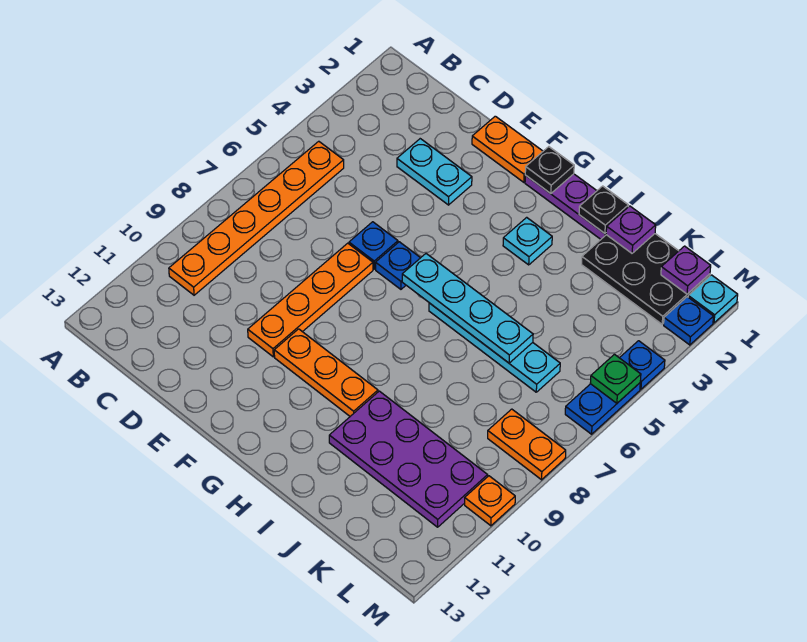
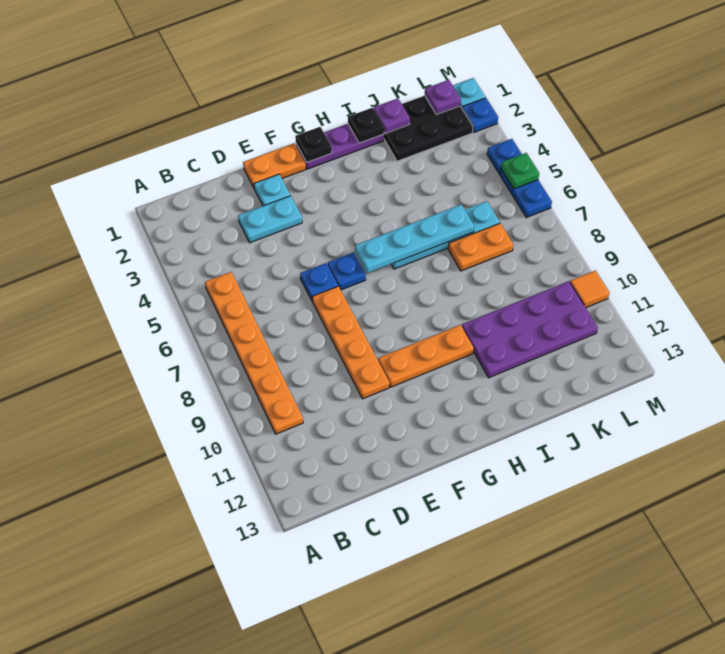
cyan 1x1 plate [503,217,552,265] -> cyan 1x1 plate moved to [254,174,290,206]
orange 1x2 plate [488,409,566,480] -> orange 1x2 plate moved to [448,223,513,271]
orange 1x1 plate [465,476,515,526] -> orange 1x1 tile [570,271,610,308]

